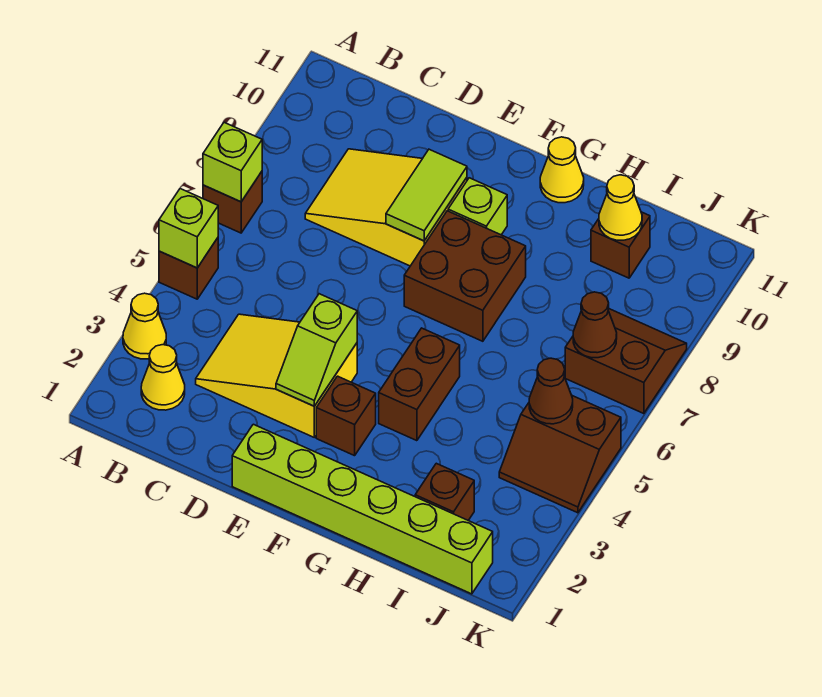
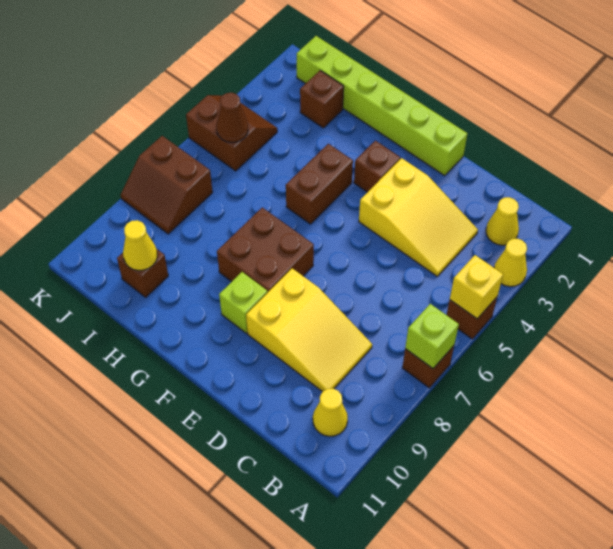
lime 1x1 brick [159,189,218,268] -> yellow 1x1 brick [450,255,503,319]
lime 1x2 slope [276,294,357,406] -> none
lime 1x2 tile [386,149,467,241] -> none
yellow 1x1 cone [540,137,584,203] -> yellow 1x1 cone moved to [313,388,348,436]
brown 1x1 cone [573,292,617,358] -> none

